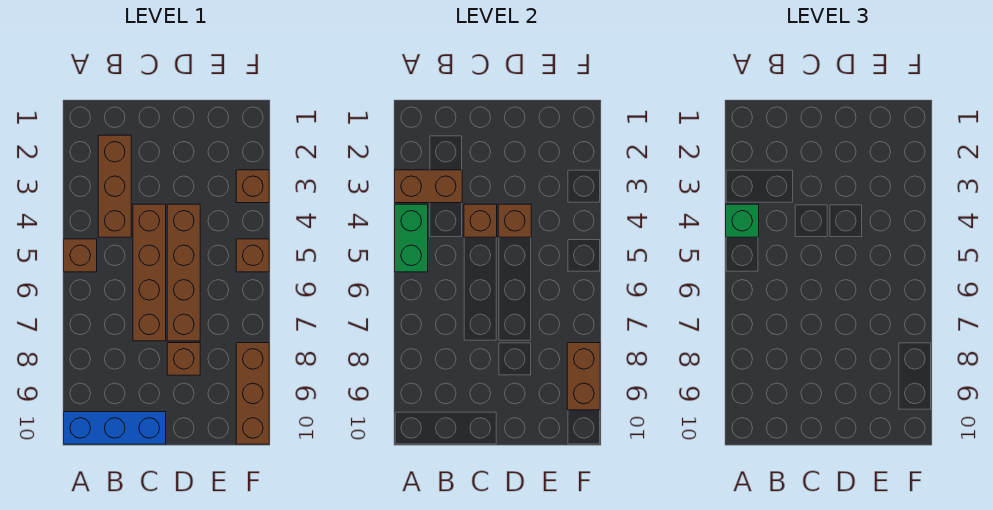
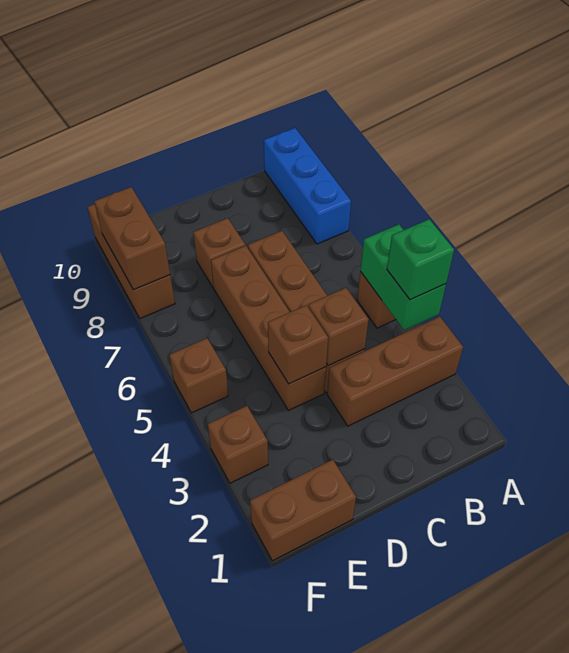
brown 1x2 brick [395,170,462,203] -> brown 1x2 brick moved to [250,460,356,561]
blue 1x3 brick [64,412,166,444] -> blue 1x3 brick turned to [264,128,351,244]
brown 1x3 brick [98,135,131,237] -> brown 1x3 brick turned to [327,317,463,426]

